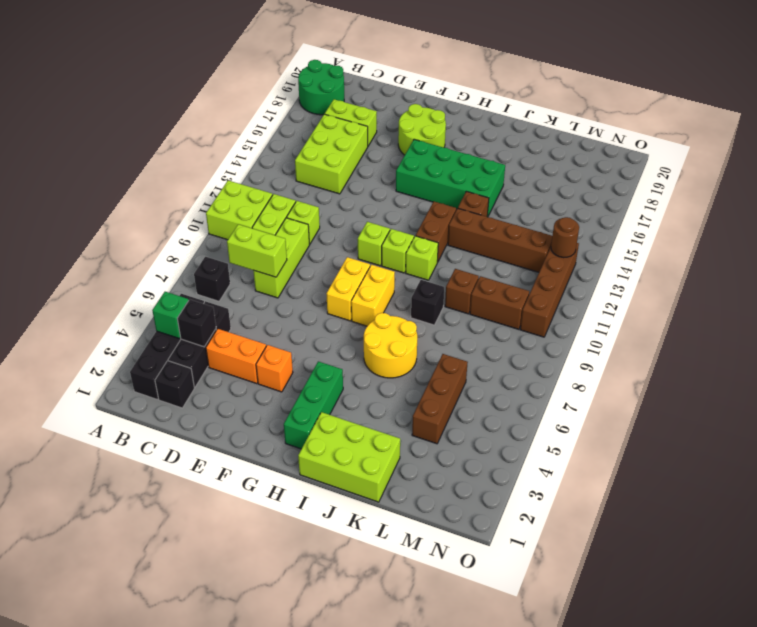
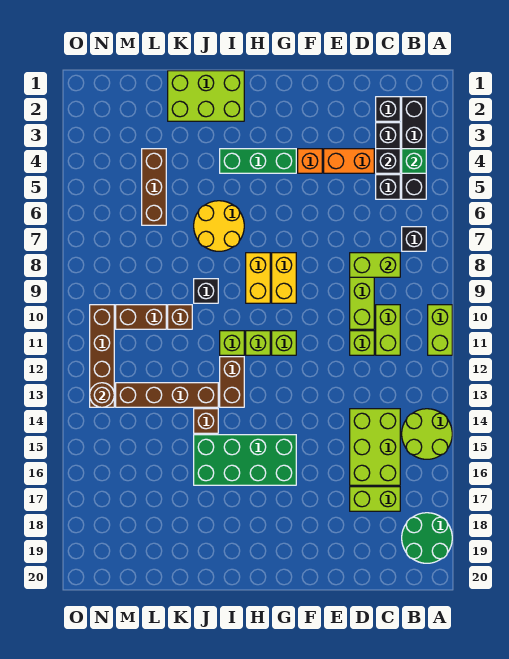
lime 2x2 brick [206,180,272,240] -> lime 1x2 brick [428,305,452,355]
lime 2x2 round brick [398,104,446,155] -> lime 2x2 round brick moved to [402,409,452,459]
green 1x3 brick [284,361,343,449] -> green 1x3 brick turned to [220,149,296,173]

